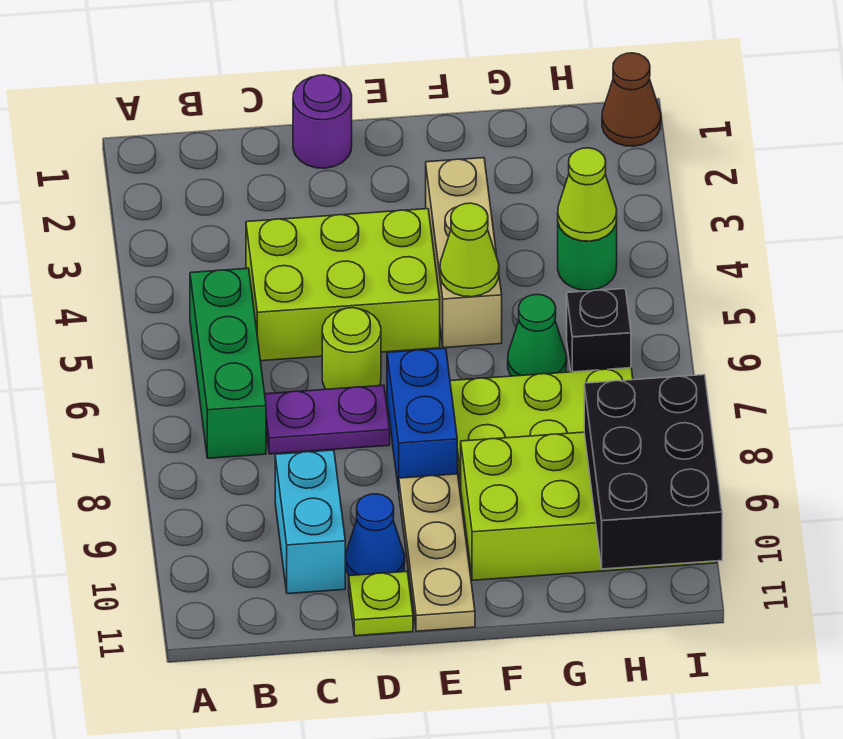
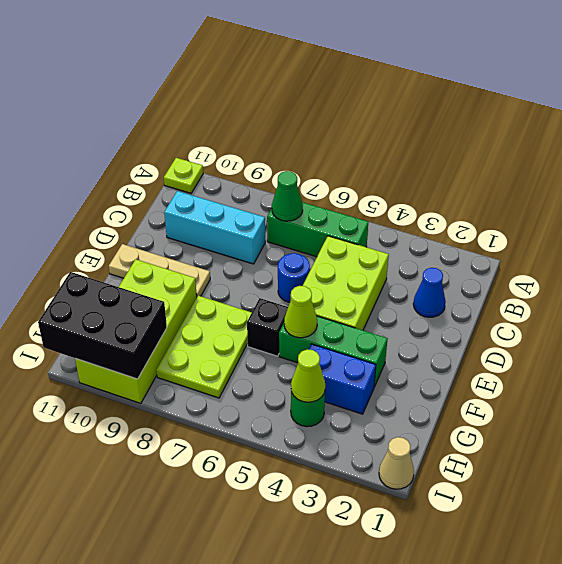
purple 1x2 plate [265,385,390,454] -> none
cyan 1x2 brick [275,450,345,594] -> cyan 1x3 brick [164,191,265,264]
purple 1x1 round brick [293,75,352,168] -> none
lime 1x1 round brick [322,308,381,389] -> blue 1x1 round brick [278,253,310,302]
blue 1x1 cone [346,494,405,576] -> blue 1x1 cone moved to [413,268,446,317]
lime 1x1 plate [349,572,413,636] -> lime 1x1 plate moved to [164,158,203,193]
blue 1x2 brick [387,348,457,491] -> blue 1x2 brick moved to [308,344,376,414]
tan 1x3 brick [426,158,502,348] -> green 1x3 brick [279,316,388,387]
green 1x1 cone [508,294,567,376] -> green 1x1 cone moved to [272,171,303,221]
black 1x1 brick [567,289,631,372] -> black 1x1 brick moved to [247,298,288,356]
brown 1x1 cone [602,53,661,146] -> tan 1x1 cone [379,437,414,489]

